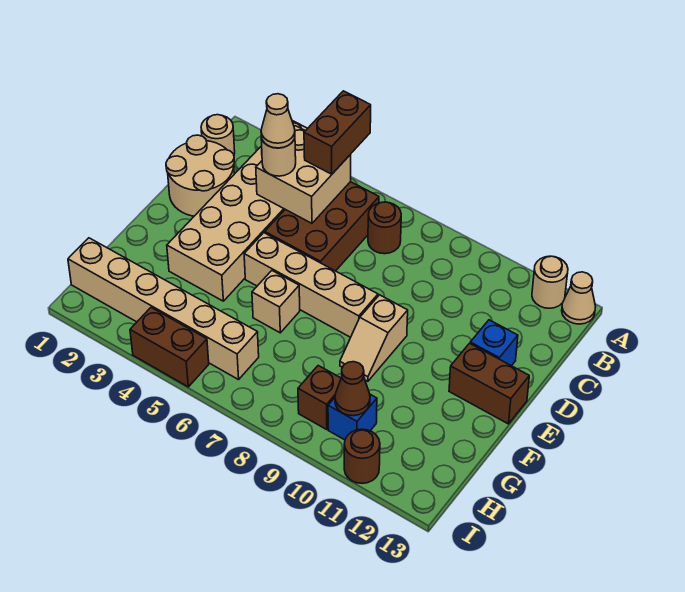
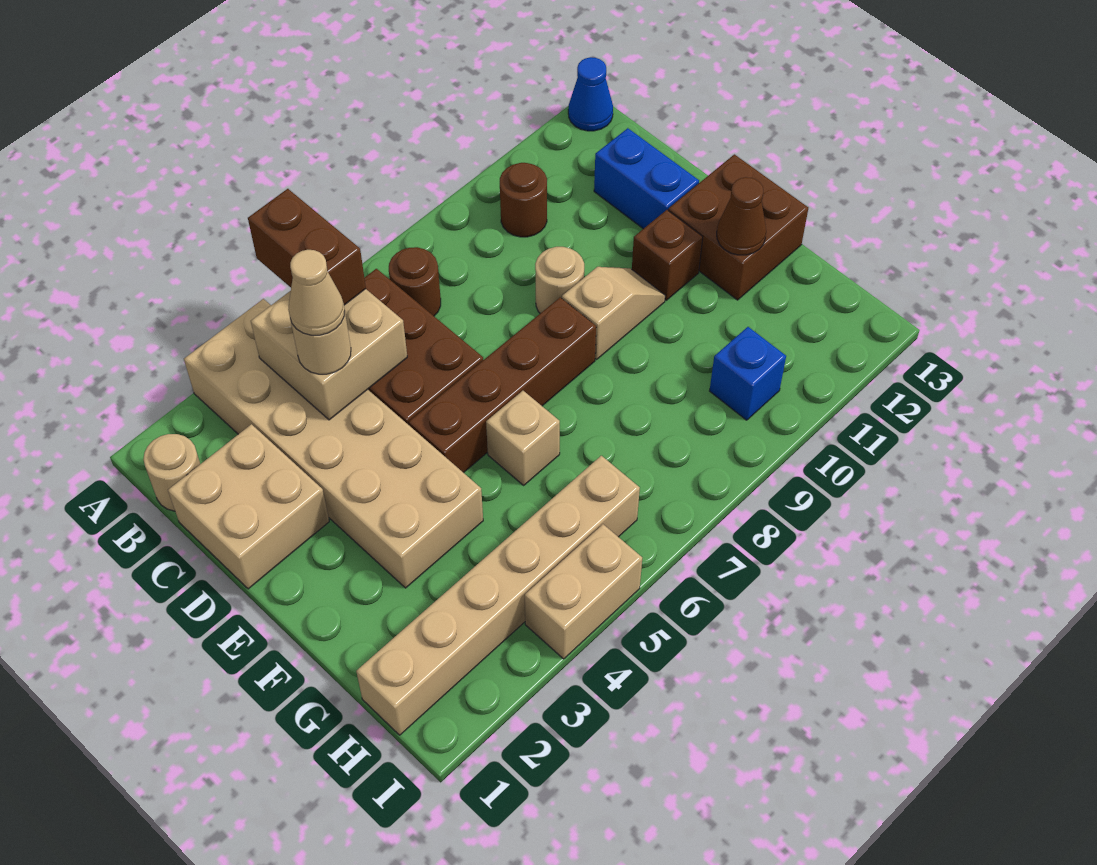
tan 1x1 round brick [532,256,568,308] -> tan 1x1 round brick moved to [535,247,584,313]
tan 1x1 cone [562,272,596,324] -> blue 1x1 cone [568,57,613,131]
tan 2x2 round brick [166,135,235,216] -> tan 2x2 brick [168,424,329,589]
blue 1x1 brick [470,320,518,366] -> blue 1x2 brick [594,128,699,229]
tan 1x4 brick [244,233,378,337] -> brown 1x4 brick [409,297,596,473]
tan 1x2 slope [340,295,408,381] -> tan 1x2 slope turned to [562,267,665,360]
brown 1x2 brick [449,343,529,424] -> brown 2x2 brick [668,154,808,300]
brown 1x1 brick [298,366,341,430] -> brown 1x1 brick moved to [632,210,703,300]
brown 1x1 cone [335,362,370,416] -> brown 1x1 cone moved to [717,177,766,255]
brown 1x2 brick [130,308,209,387] -> tan 1x2 brick [525,524,642,659]
brown 1x1 round brick [344,429,380,483] -> brown 1x1 round brick moved to [500,163,547,237]

